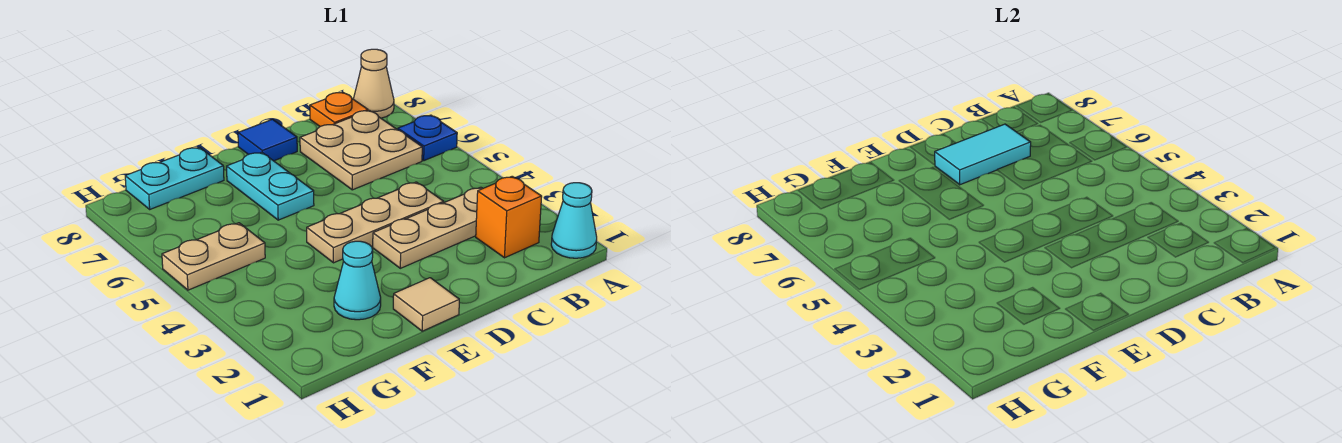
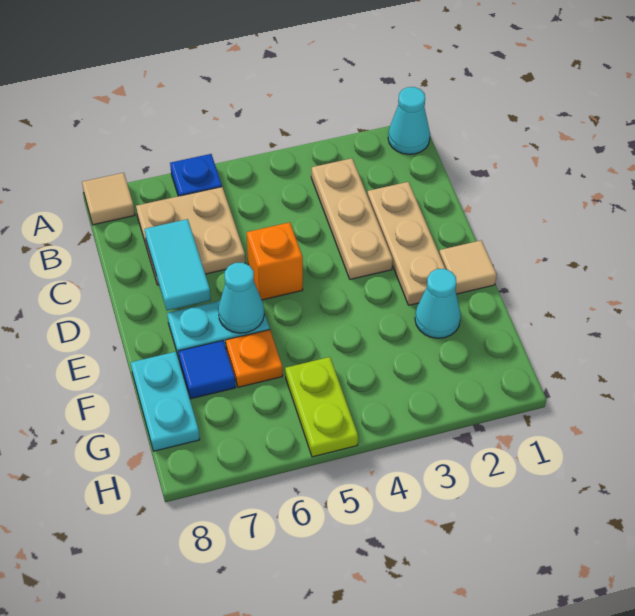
tan 1x1 cone [354,49,394,118] -> tan 1x1 tile [82,173,135,225]
orange 1x1 brick [476,176,542,258] -> orange 1x1 brick moved to [247,222,303,300]
orange 1x1 plate [310,93,368,127] -> orange 1x1 plate moved to [226,330,283,387]
tan 1x3 plate [307,182,444,263] -> tan 1x3 plate moved to [367,182,445,305]
blue 1x1 tile [238,119,297,161] -> blue 1x1 tile moved to [178,341,236,399]
none -> cyan 1x1 cone [218,263,264,333]
tan 1x2 plate [162,223,265,290] -> lime 1x2 plate [285,357,358,457]

